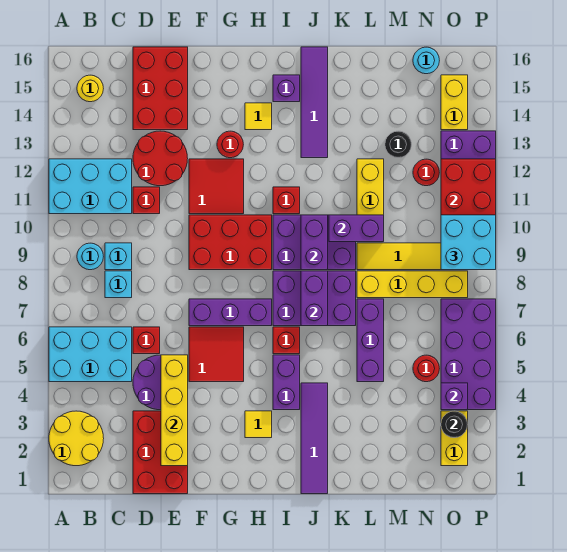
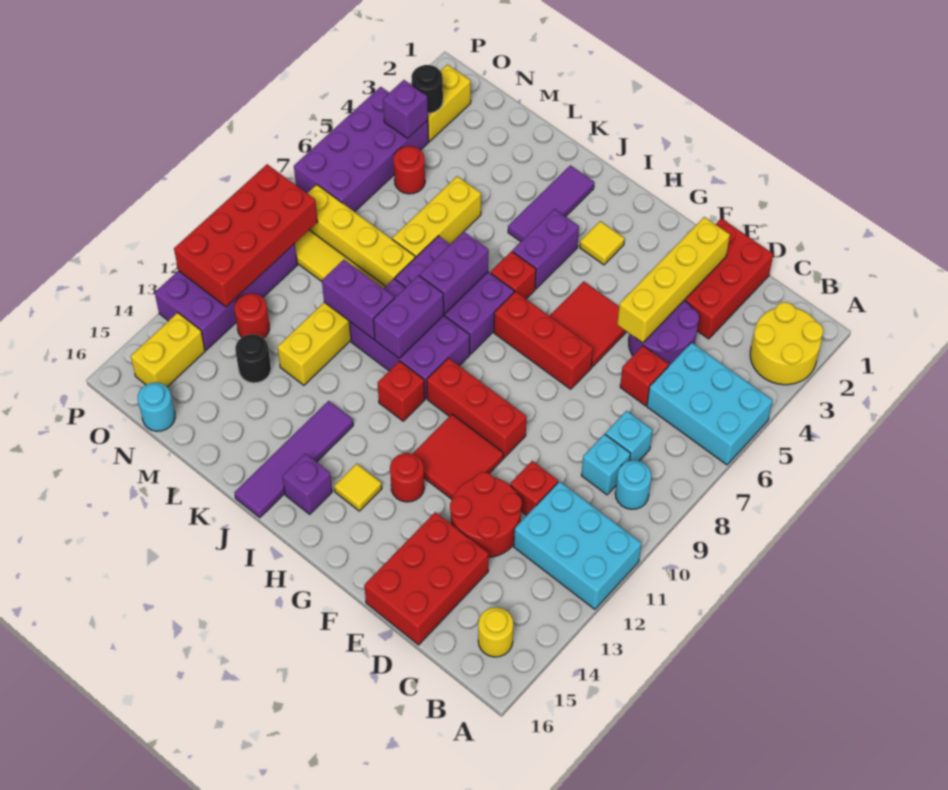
purple 1x3 brick [189,299,272,326] -> red 1x3 brick [494,291,593,389]
red 2x3 brick [189,215,272,270] -> red 1x3 brick [427,358,526,458]
purple 1x4 tile [301,383,328,494] -> purple 1x3 tile [508,165,594,242]
purple 1x3 brick [357,299,384,382] -> yellow 1x3 brick [392,176,481,258]
cyan 2x2 brick [441,215,496,270] -> none

